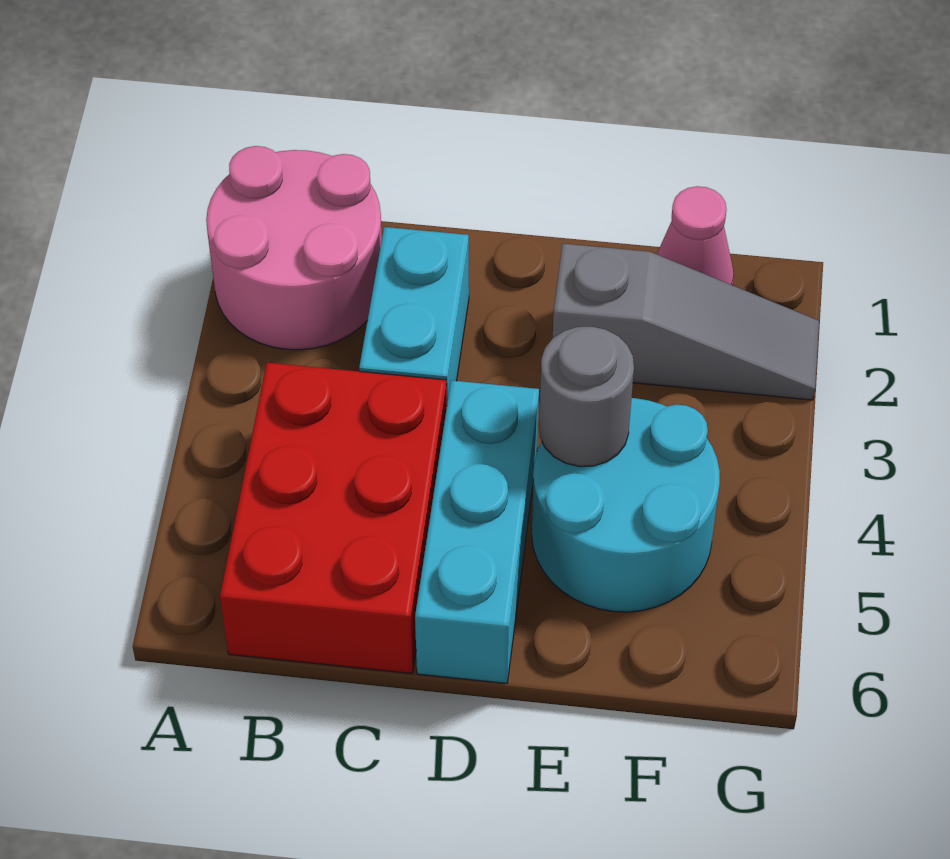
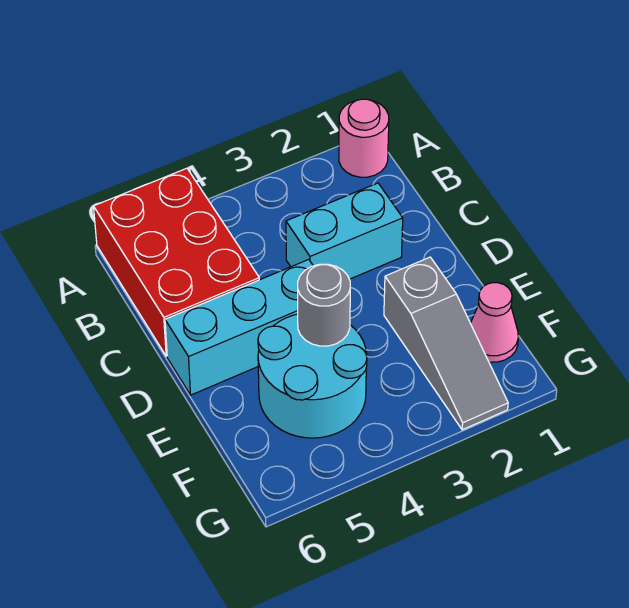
pink 2x2 round brick [206,146,382,350] -> pink 1x1 round brick [339,99,389,177]
red 2x3 brick [220,363,447,674] -> red 2x3 brick turned to [94,168,259,356]

